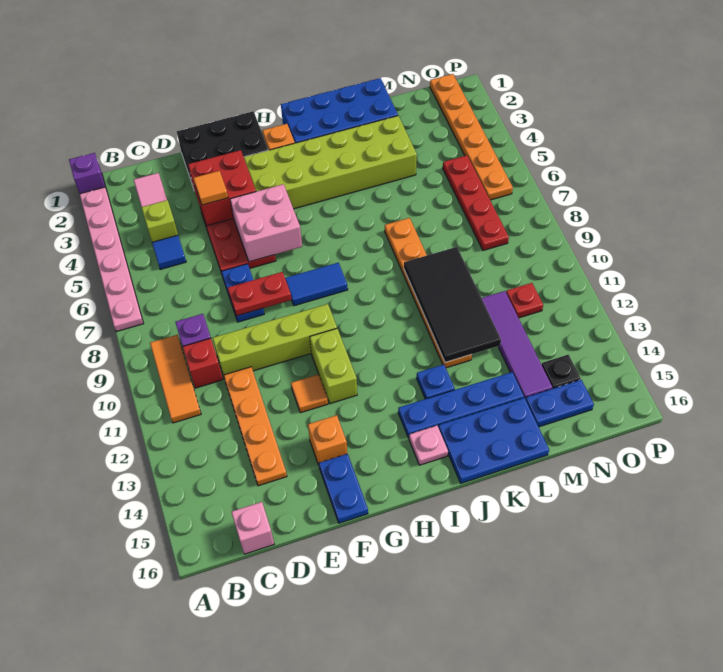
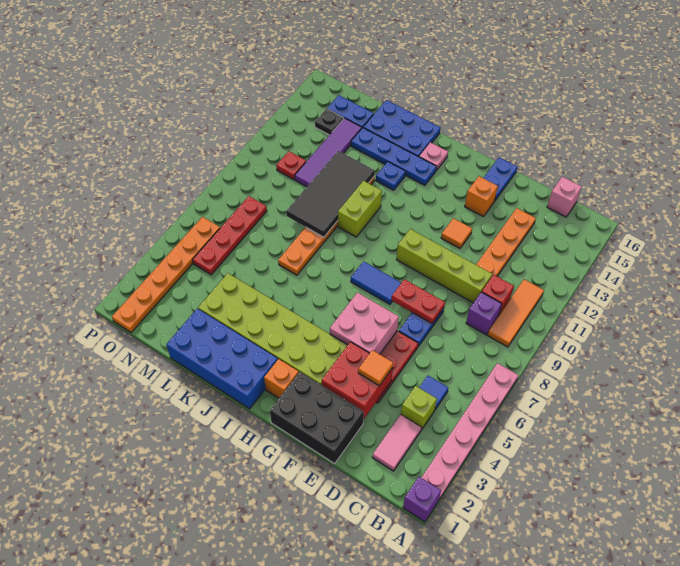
lime 1x2 brick [310,329,357,404] -> lime 1x2 brick moved to [338,181,382,237]

